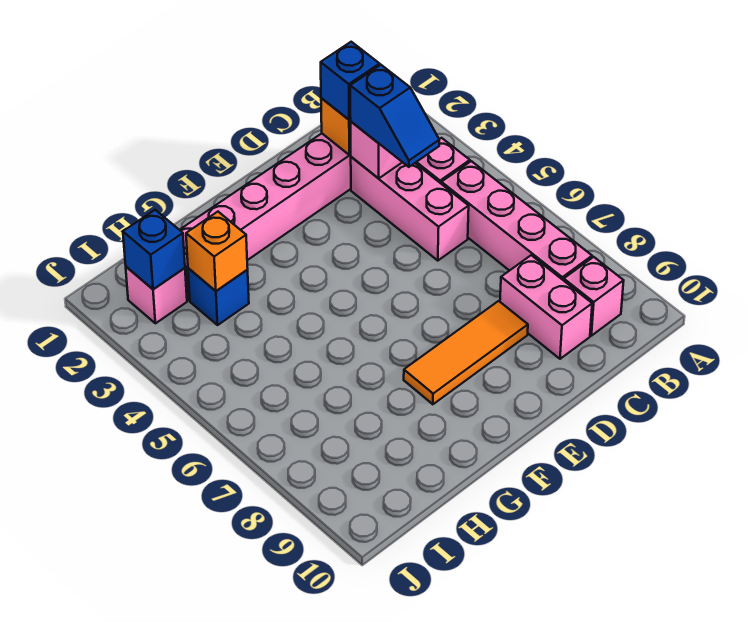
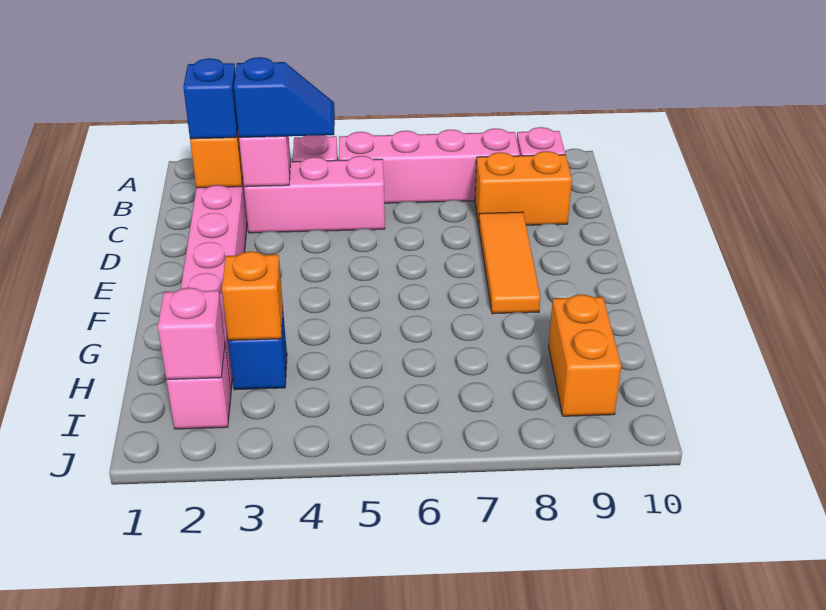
pink 1x2 brick [500,255,592,359] -> orange 1x2 brick [475,151,572,225]
none -> orange 1x2 brick [549,294,621,416]
blue 1x1 brick [123,210,185,289] -> pink 1x1 brick [158,288,225,380]

